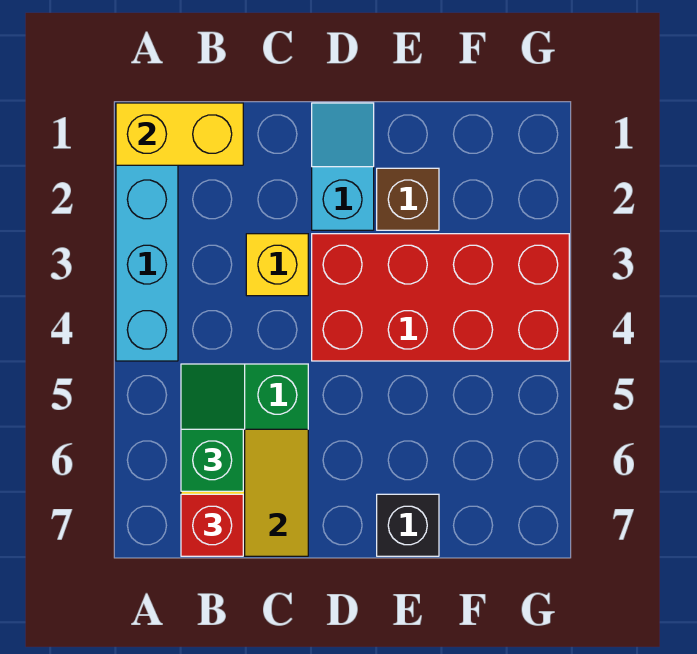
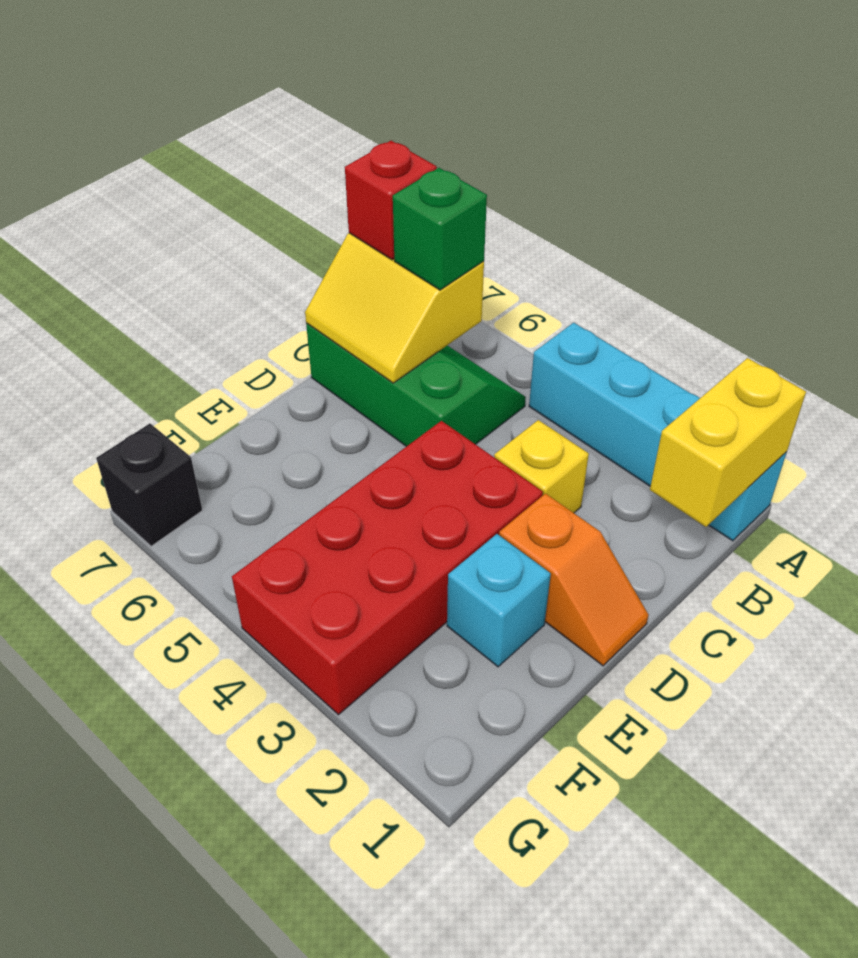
cyan 1x2 slope [312,103,374,230] -> orange 1x2 slope [499,494,649,666]
brown 1x1 brick [377,168,439,230] -> cyan 1x1 brick [447,534,551,667]
black 1x1 brick [377,494,439,556] -> black 1x1 brick moved to [96,424,202,546]

